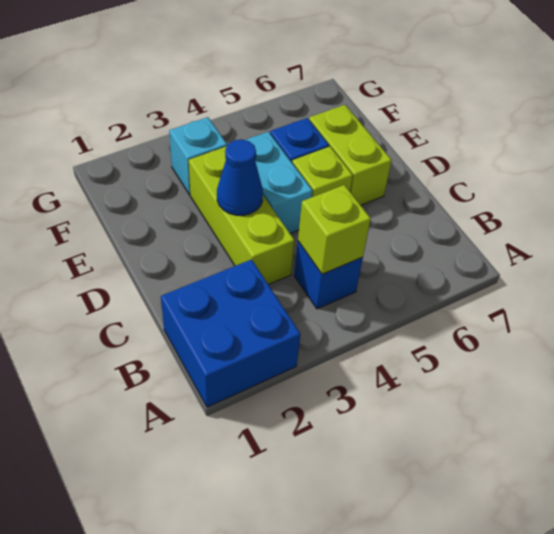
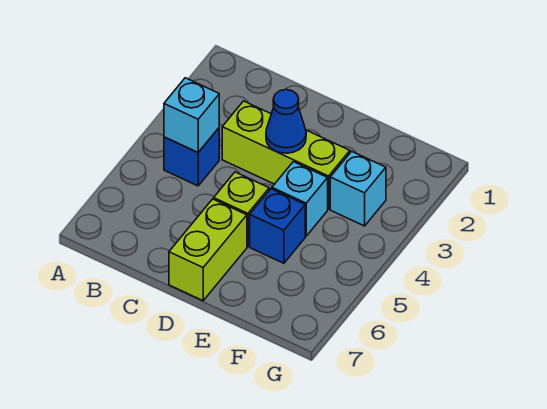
blue 2x2 brick [161,260,300,407] -> none
lime 1x1 brick [298,185,371,274] -> cyan 1x1 brick [164,78,219,152]
cyan 1x2 brick [246,132,312,233] -> cyan 1x1 brick [272,162,328,236]
lime 1x2 brick [309,105,392,205] -> lime 1x2 brick turned to [169,199,247,301]

